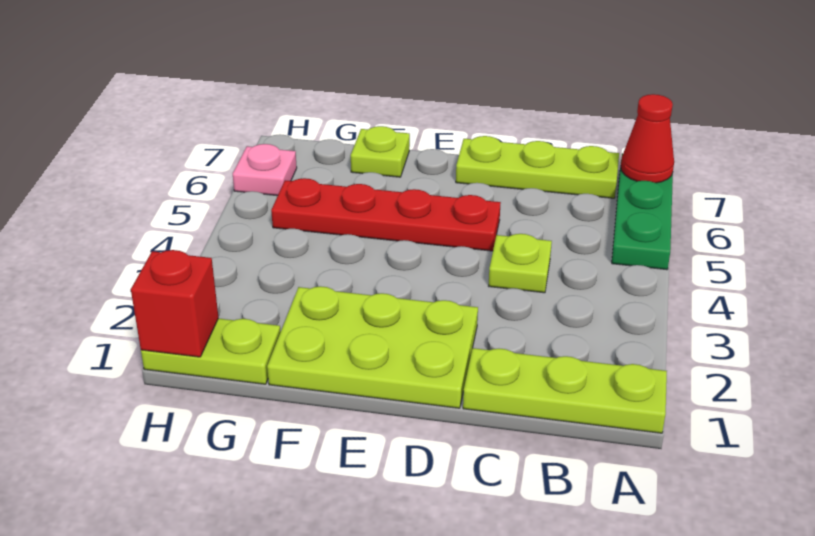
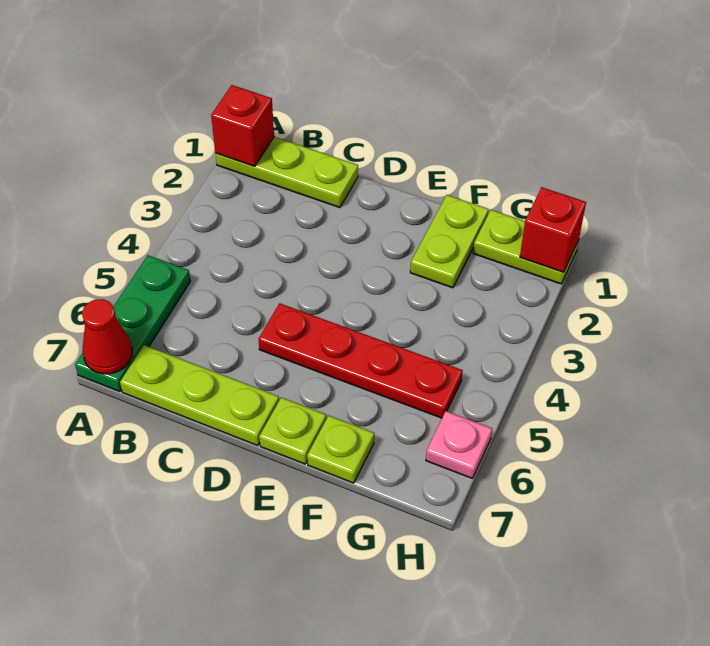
none -> red 1x1 brick [211,85,274,166]
lime 1x1 plate [489,234,552,293] -> lime 1x1 plate moved to [259,397,326,464]
lime 2x3 plate [267,286,478,408] -> lime 1x2 plate [410,195,489,288]

